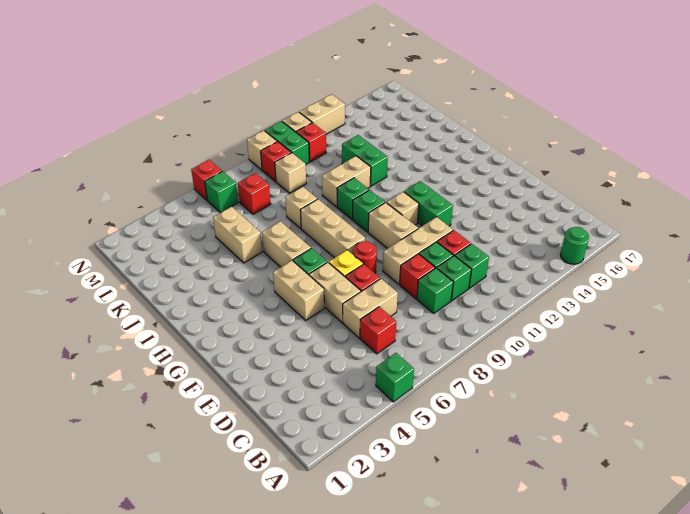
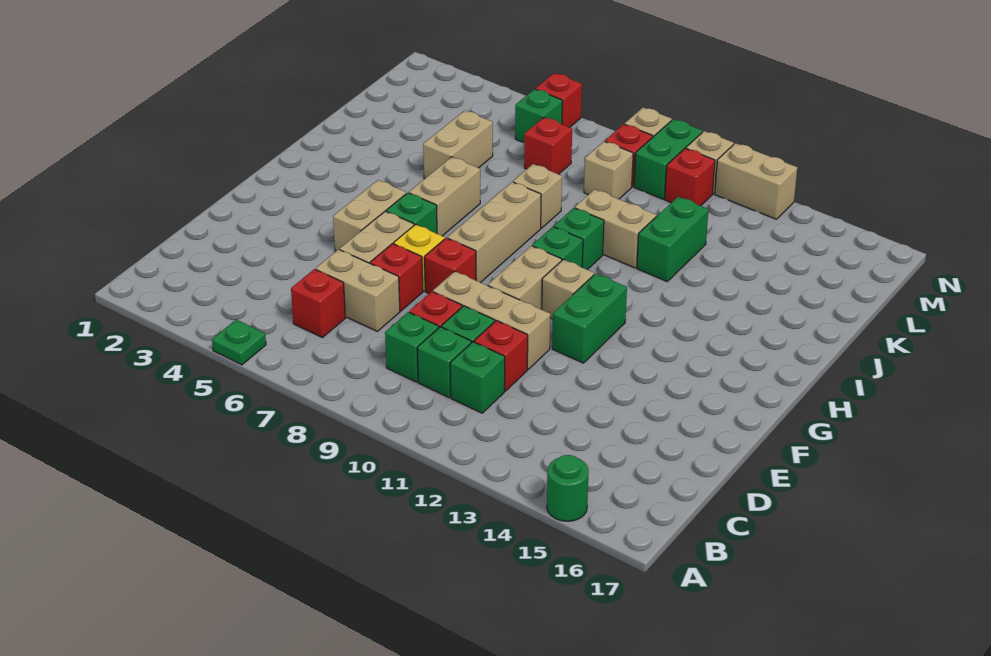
green 1x1 brick [376,353,414,402] -> green 1x1 plate [212,320,266,365]
red 1x1 round brick [353,241,377,273] -> red 1x1 brick [425,238,476,293]

